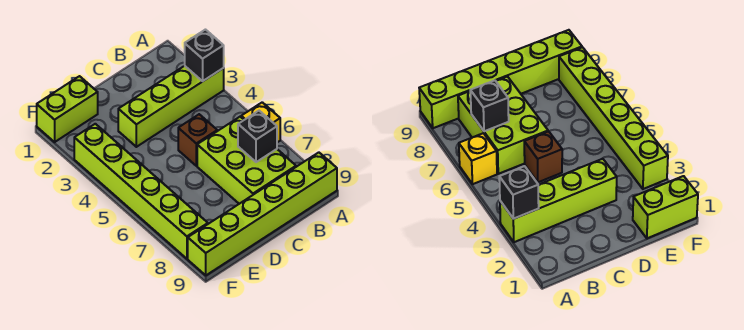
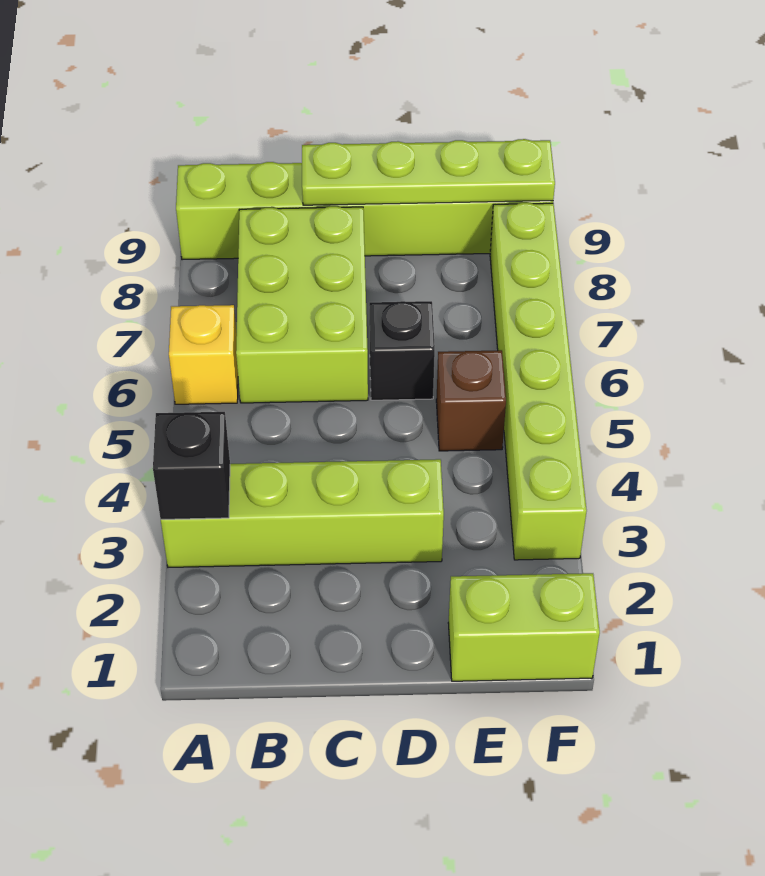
black 1x1 brick [238,111,277,162] -> black 1x1 brick moved to [369,301,435,400]
brown 1x1 brick [178,114,217,166] -> brown 1x1 brick moved to [436,350,506,451]
none -> lime 1x4 plate [302,139,555,205]

